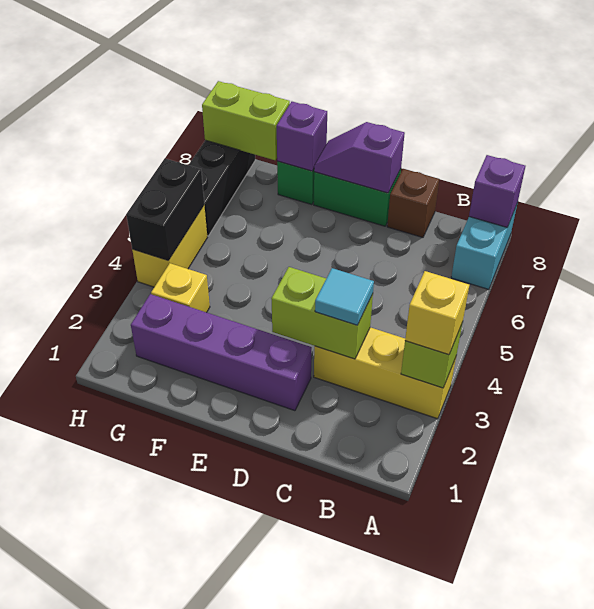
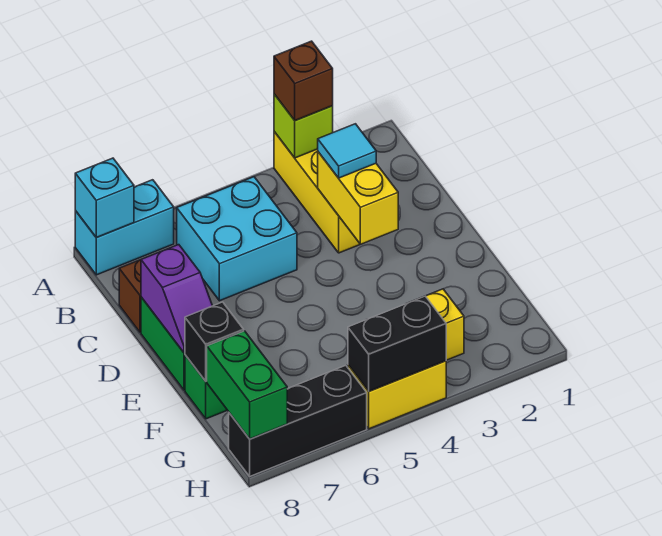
yellow 1x1 brick [405,271,469,355] -> brown 1x1 brick [274,41,333,121]
purple 1x1 brick [469,155,525,227] -> cyan 1x1 brick [75,158,134,238]
none -> cyan 2x2 brick [177,177,297,301]
lime 1x2 brick [271,267,373,359] -> yellow 1x2 brick [318,152,398,244]
purple 1x4 brick [131,294,312,411] -> none
purple 1x1 brick [277,102,327,171] -> black 1x1 brick [185,302,244,381]
lime 1x2 brick [202,81,290,160] -> green 1x2 brick [207,331,287,439]

